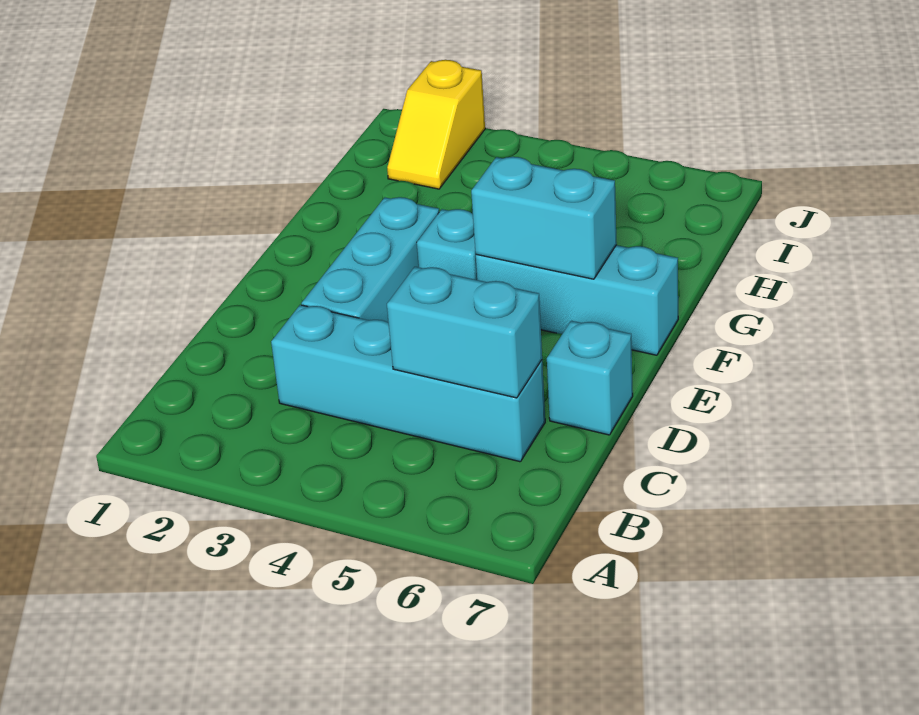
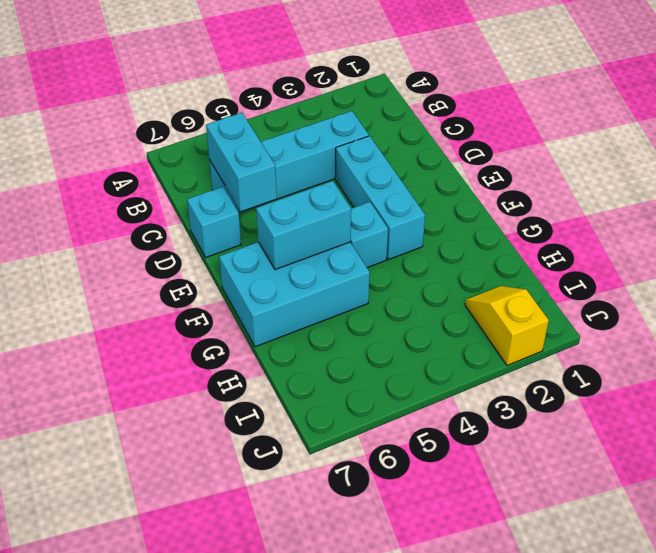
cyan 1x2 brick [387,267,542,398] -> cyan 1x2 brick turned to [206,113,277,212]
cyan 1x3 brick [476,245,678,355] -> cyan 2x3 brick [219,242,370,347]

